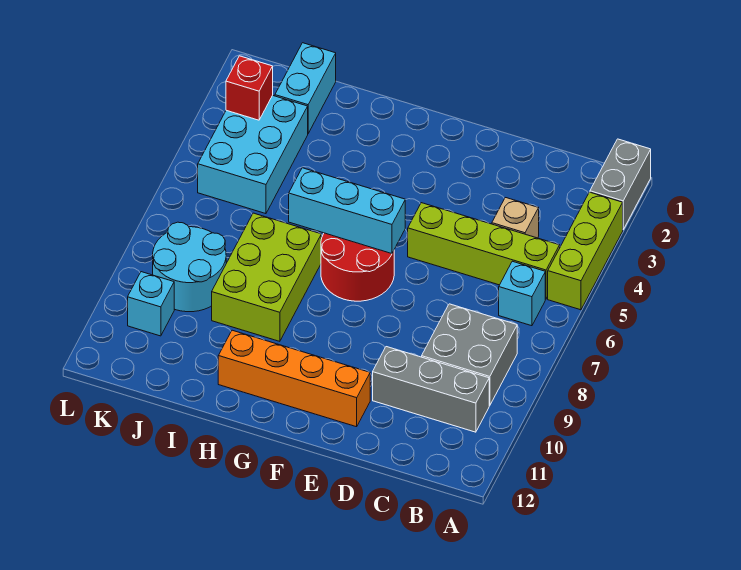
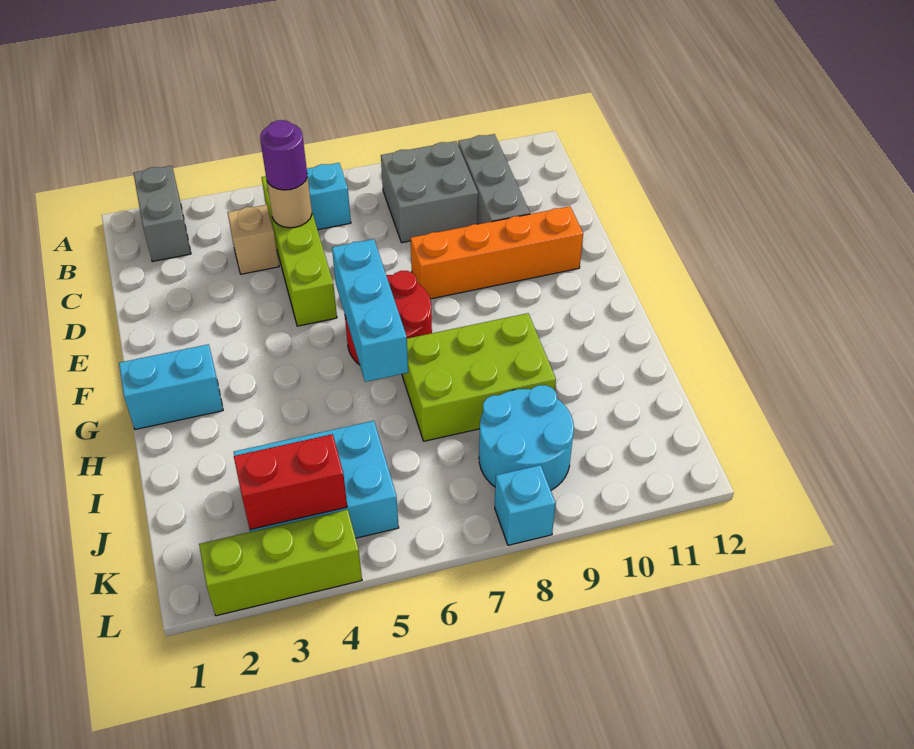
grey 1x2 brick [590,139,651,229] -> grey 1x2 brick turned to [133,166,191,262]
lime 1x3 brick [548,192,623,310] -> lime 1x3 brick moved to [199,510,362,616]
none -> tan 1x1 round brick [267,176,312,228]
none -> purple 1x1 round brick [260,120,307,190]
orange 1x4 brick [218,330,370,427] -> orange 1x4 brick turned to [410,206,583,299]
cyan 1x2 brick [275,43,336,133] -> cyan 1x2 brick moved to [119,344,223,429]
red 1x1 brick [226,56,273,120] -> red 1x2 brick [234,434,347,530]
cyan 1x1 brick [128,272,174,336] -> cyan 1x1 brick moved to [495,465,556,545]

